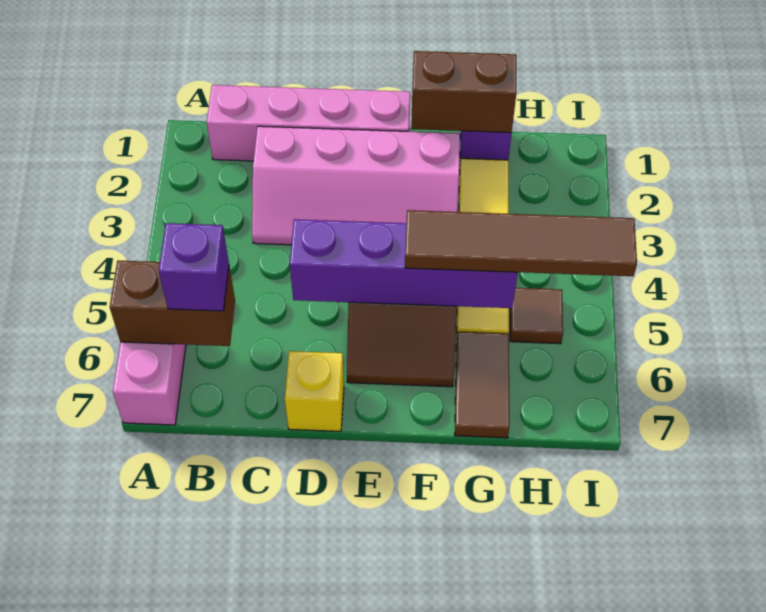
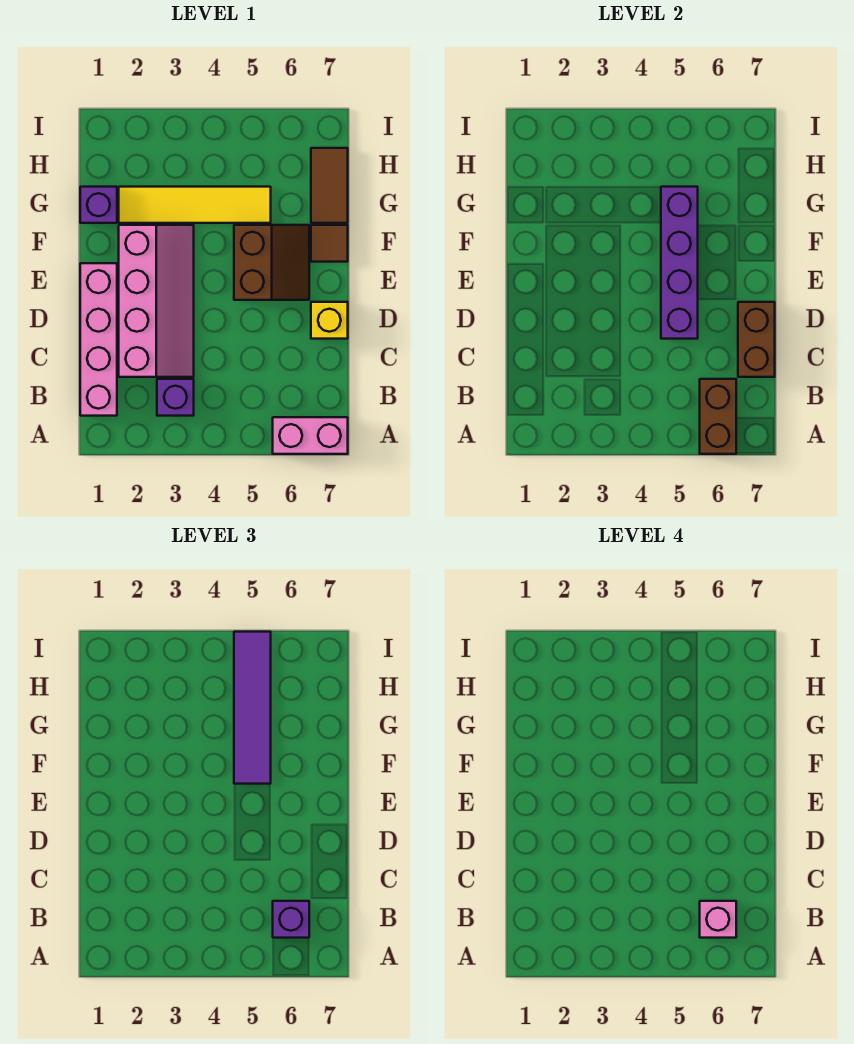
none -> purple 1x1 brick [157,379,194,416]
none -> pink 1x1 brick [700,901,736,938]
brown 1x2 brick [411,51,516,133] -> brown 1x2 brick moved to [738,302,775,377]
brown 1x4 tile [405,210,637,276] -> purple 1x4 tile [234,632,271,784]
brown 1x2 tile [455,331,509,438] -> brown 1x2 tile turned to [311,148,348,223]
brown 1x1 tile [510,288,563,344] -> brown 1x1 tile moved to [311,225,348,262]

